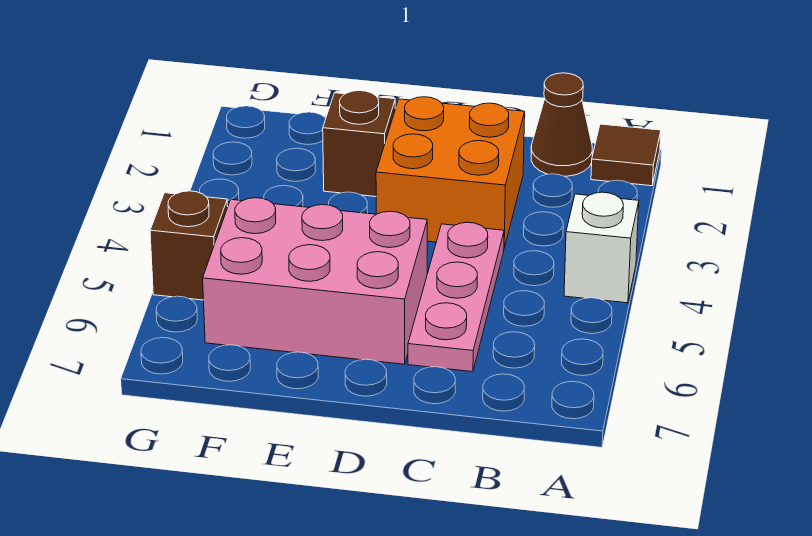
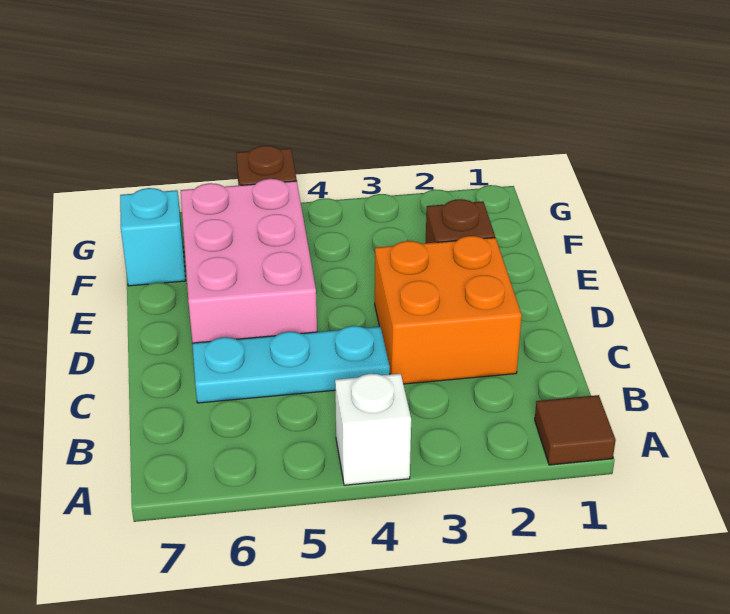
brown 1x1 cone [531,73,592,176] -> none
pink 1x3 plate [408,222,504,372] -> cyan 1x3 plate [192,326,390,403]
none -> cyan 1x1 brick [120,188,185,286]

